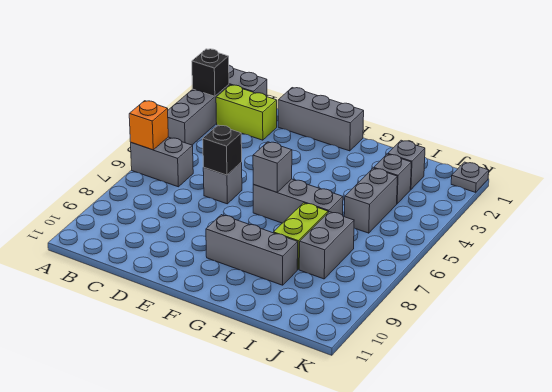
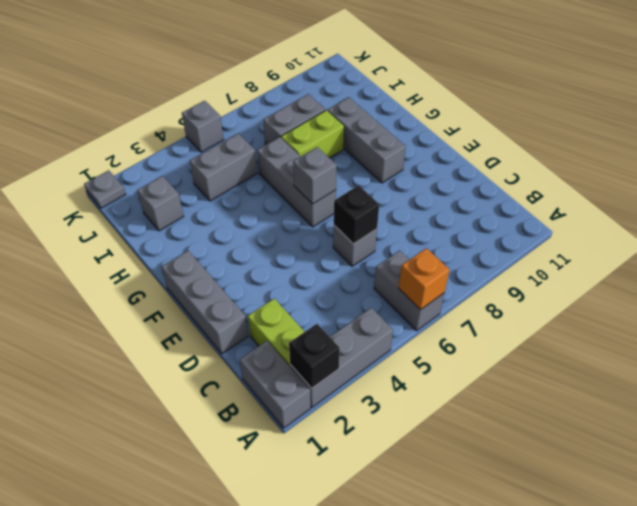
grey 1x1 brick [374,154,411,204] -> grey 1x1 brick moved to [182,101,224,152]

